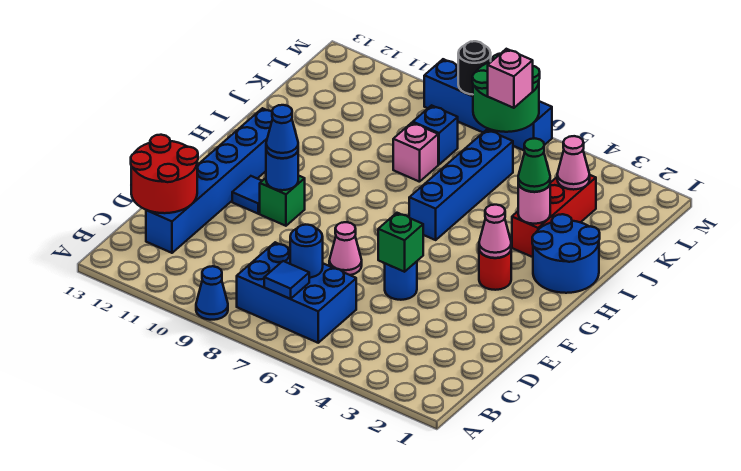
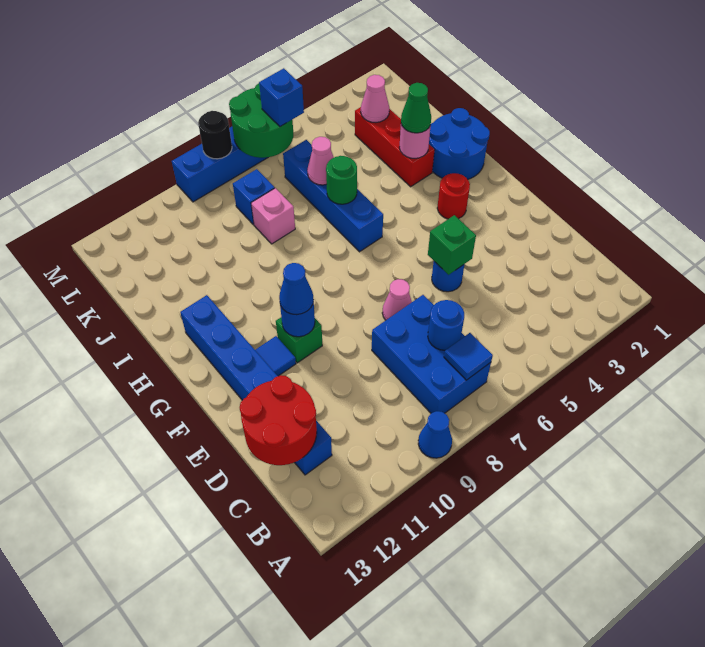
blue 2x3 brick [237,242,356,343] -> blue 2x3 brick turned to [372,295,491,413]
pink 1x1 cone [479,205,511,258] -> pink 1x1 cone moved to [307,137,334,185]
none -> green 1x1 round brick [326,156,357,204]
pink 1x1 brick [488,49,533,108] -> blue 1x1 brick [259,68,304,126]

